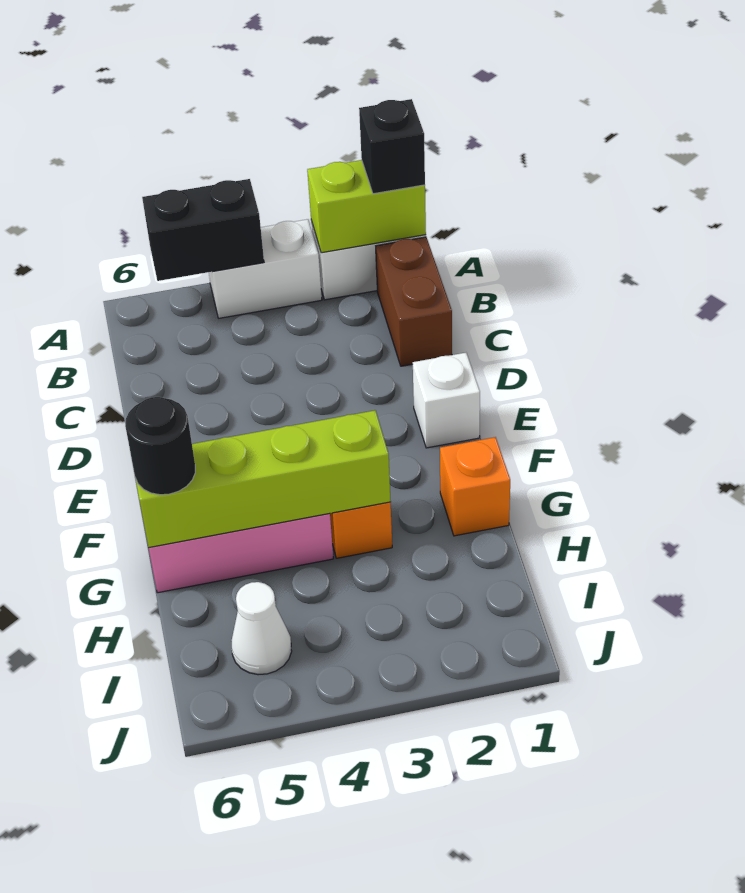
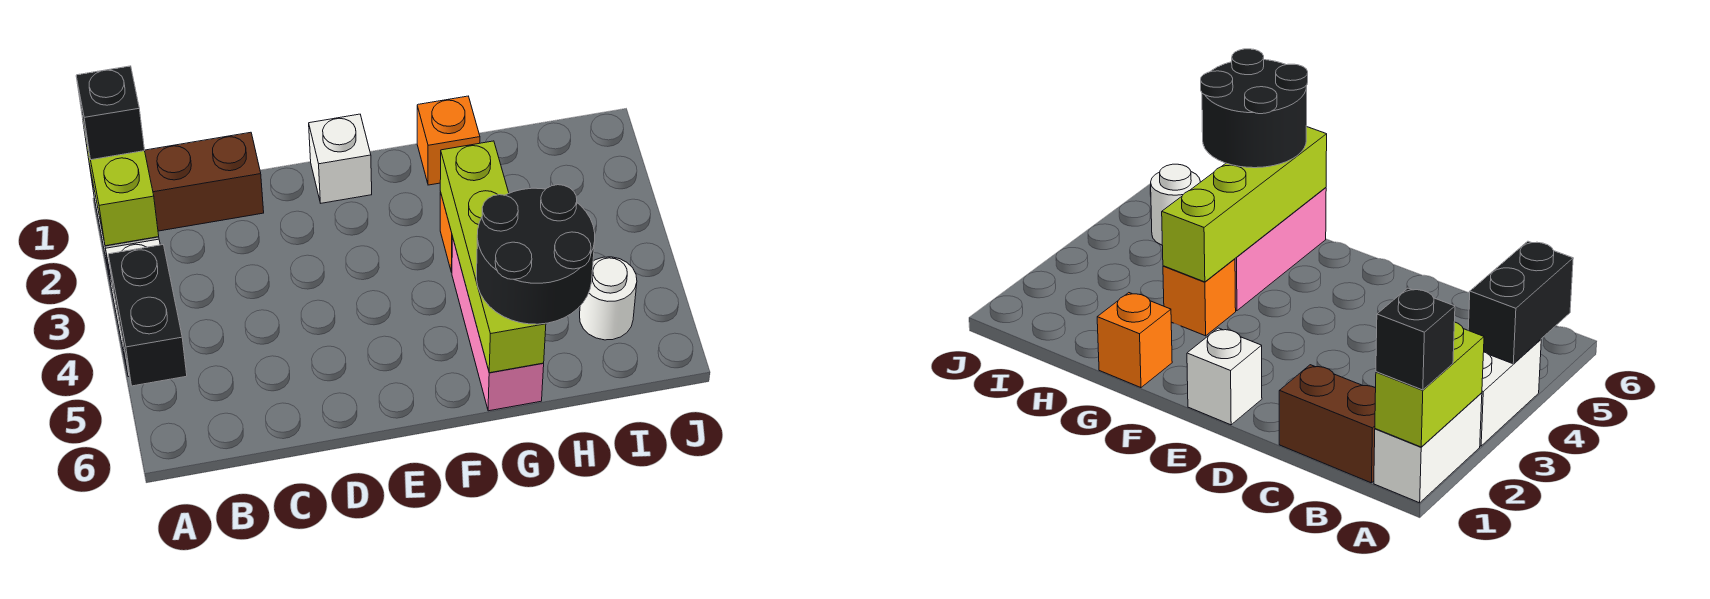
black 1x1 round brick [125,397,195,495] -> black 2x2 round brick [477,185,595,324]
white 1x1 cone [231,582,292,675] -> white 1x1 round brick [580,257,637,340]

